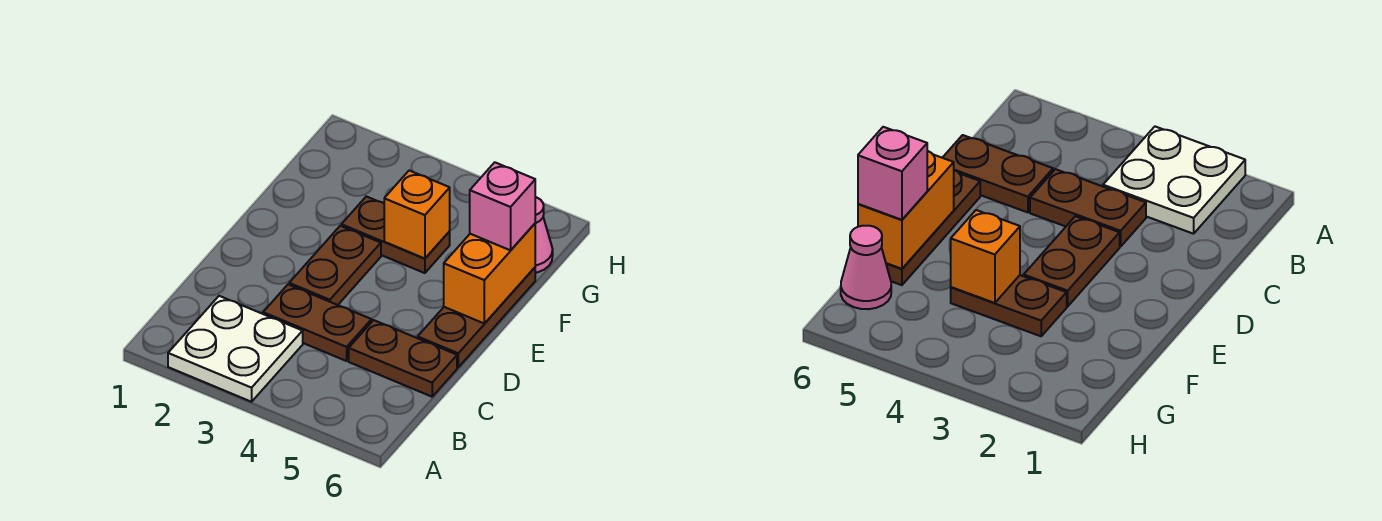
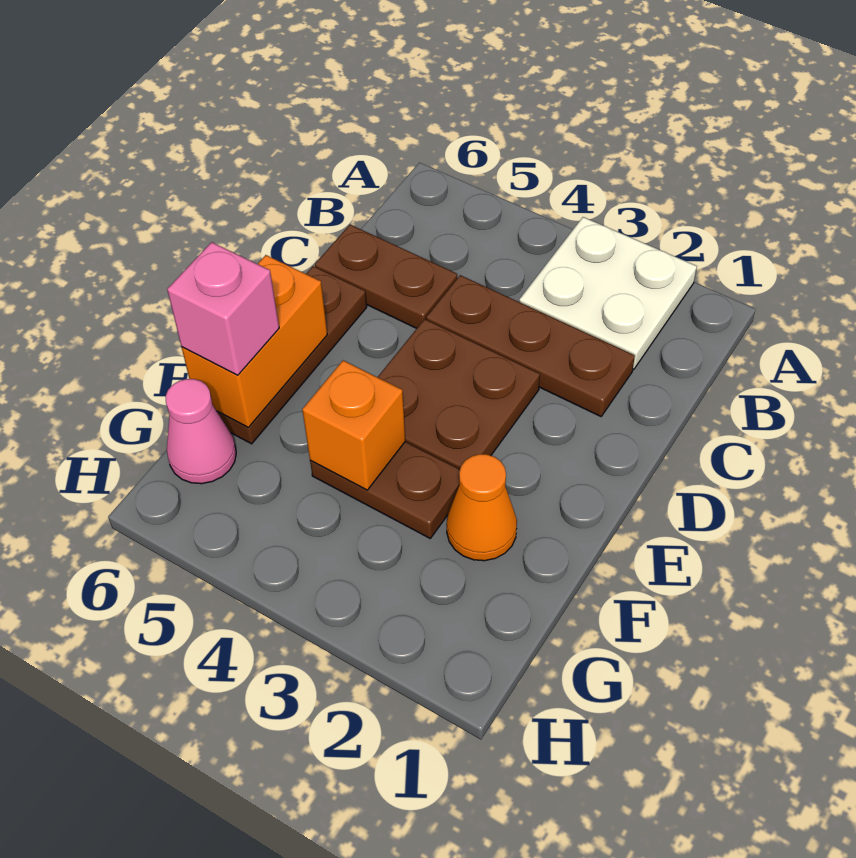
brown 1x2 plate [263,285,372,361] -> brown 1x3 plate [426,275,635,416]
brown 1x2 plate [289,226,381,305] -> brown 2x2 plate [378,319,540,469]
none -> orange 1x1 cone [447,454,517,561]

